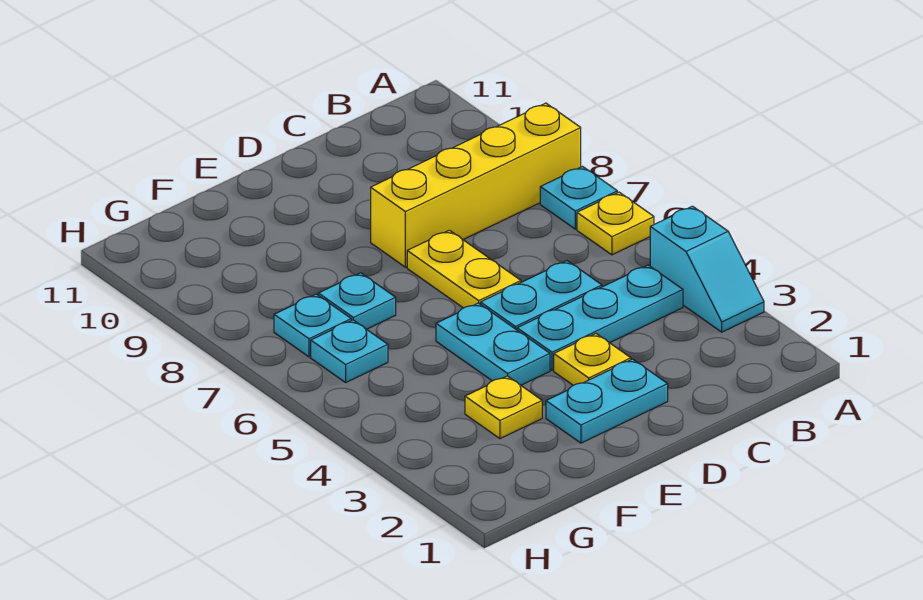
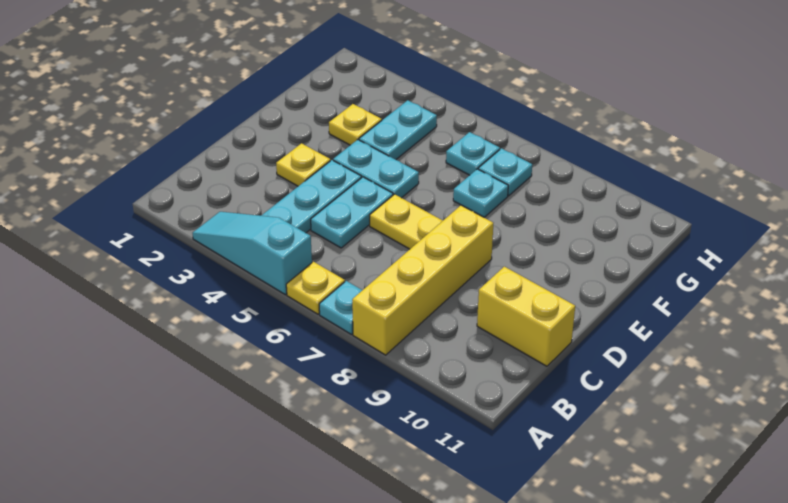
cyan 1x2 slope [650,206,764,332] -> cyan 1x3 slope [193,212,312,295]
none -> yellow 1x2 brick [477,267,575,366]
cyan 1x2 plate [546,359,668,443] -> cyan 1x2 plate moved to [359,100,437,160]

